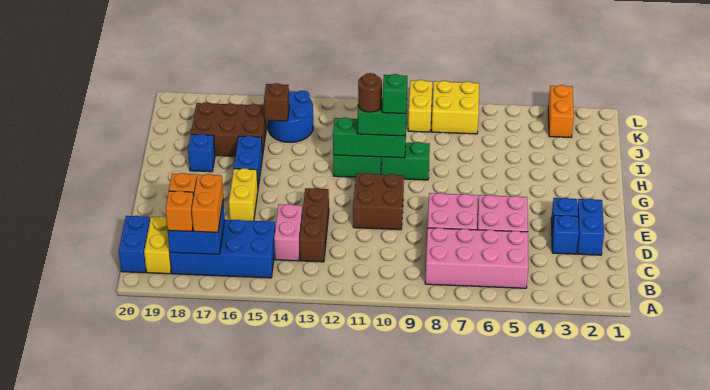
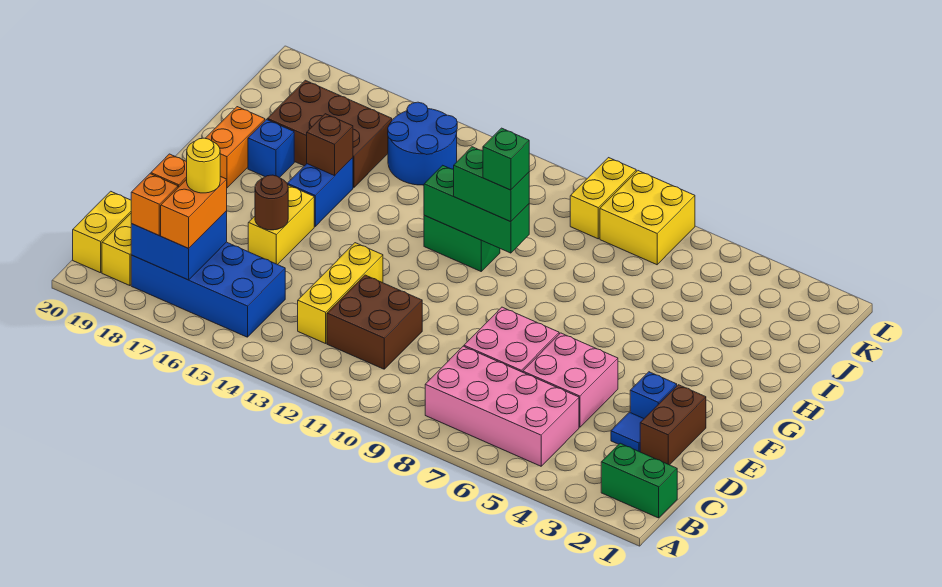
blue 1x2 brick [119,216,150,273] -> yellow 1x2 brick [73,191,131,273]
brown 1x3 brick [300,188,329,262] -> yellow 1x3 brick [298,243,383,343]
pink 1x2 brick [274,204,302,261] -> none
none -> yellow 1x1 round brick [187,138,220,193]
blue 1x2 brick [577,199,604,255] -> brown 1x2 brick [640,385,706,465]
blue 1x1 brick [552,215,579,254] -> blue 1x1 tile [611,412,644,452]
brown 2x2 brick [353,173,404,230] -> brown 2x2 brick moved to [327,275,422,369]
green 1x2 brick [382,142,430,180] -> green 1x2 brick moved to [601,443,677,518]
brown 1x1 round brick [358,73,382,112] -> brown 1x1 round brick moved to [255,175,288,230]
brown 1x1 brick [264,83,289,121] -> brown 1x1 brick moved to [307,114,353,176]
orange 1x2 brick [548,85,574,137] -> orange 1x2 brick moved to [205,107,265,188]

